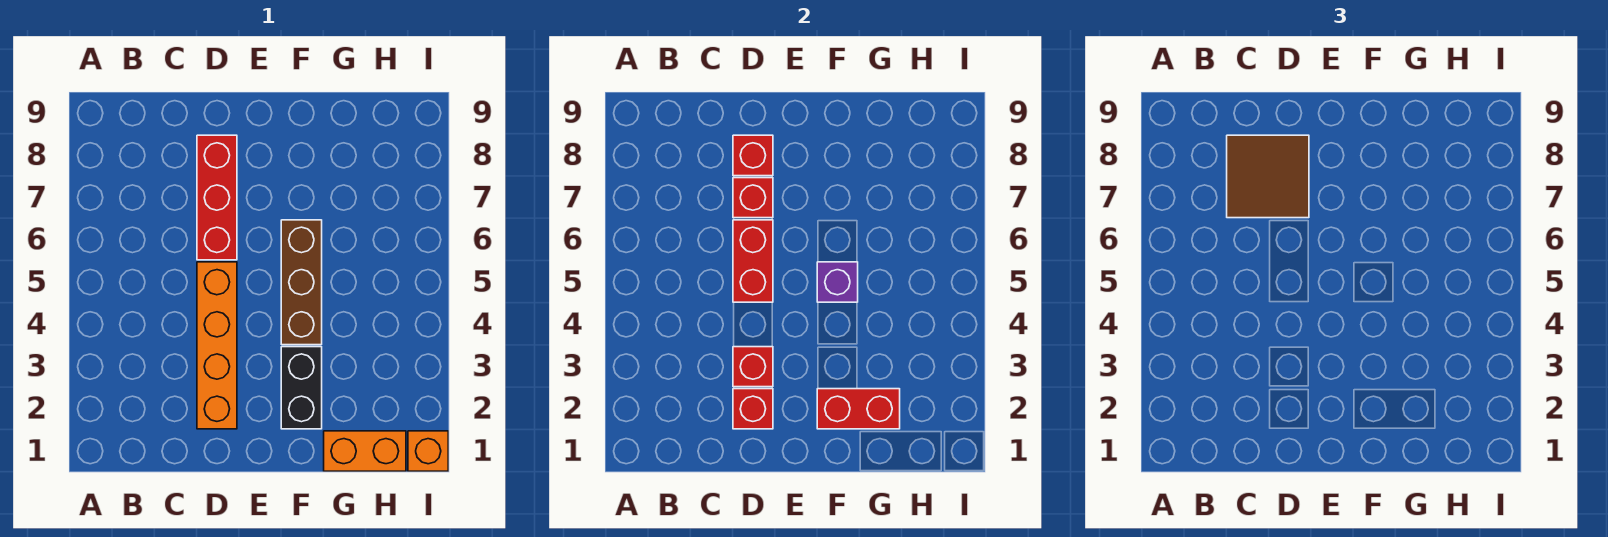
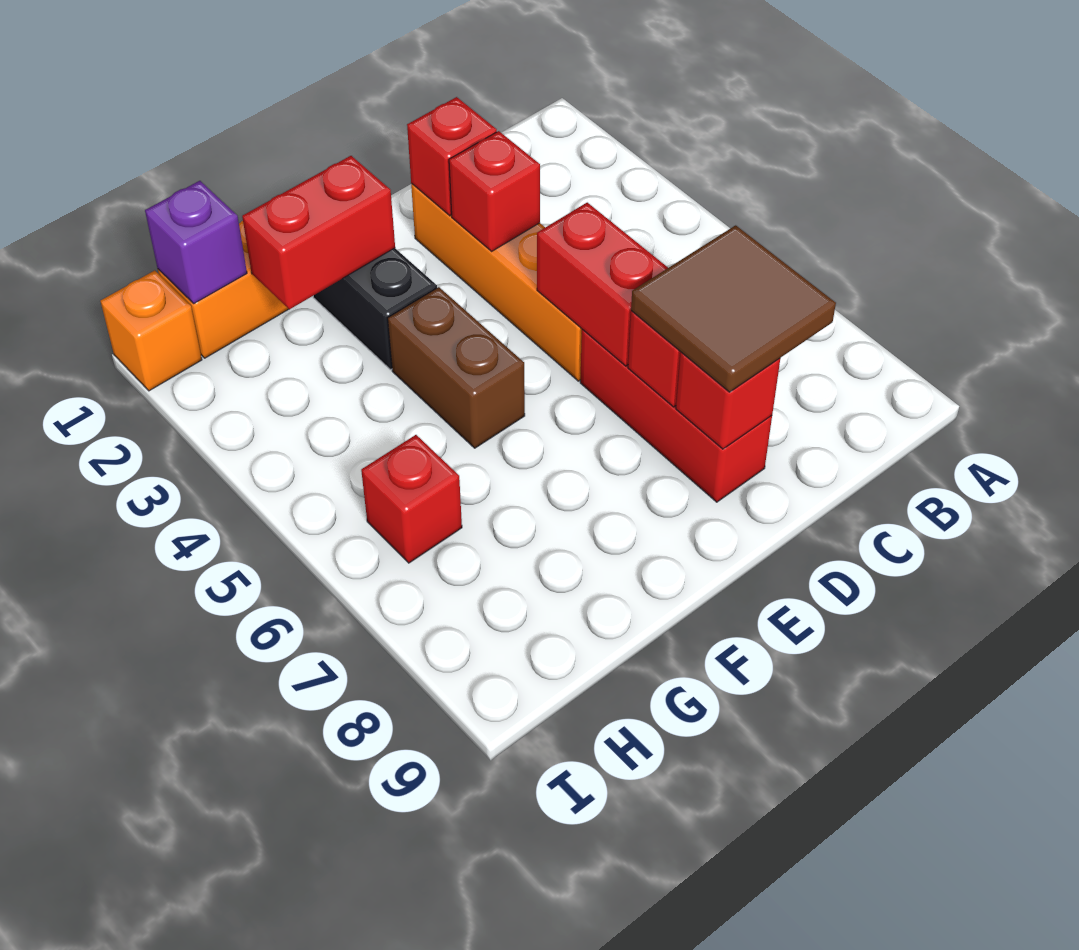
brown 1x3 brick [281,220,322,345] -> brown 1x2 brick [388,287,525,448]
purple 1x1 brick [817,262,858,302] -> purple 1x1 brick moved to [145,181,247,303]
none -> red 1x1 brick [361,435,462,563]

